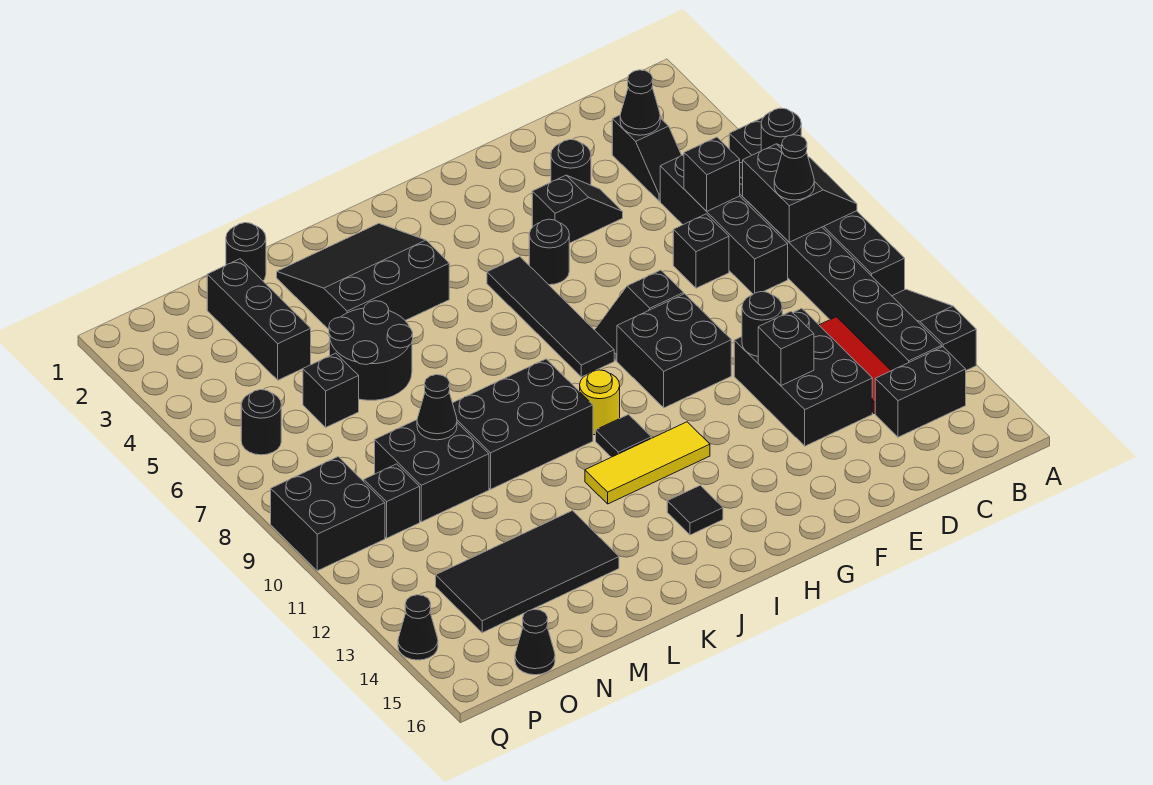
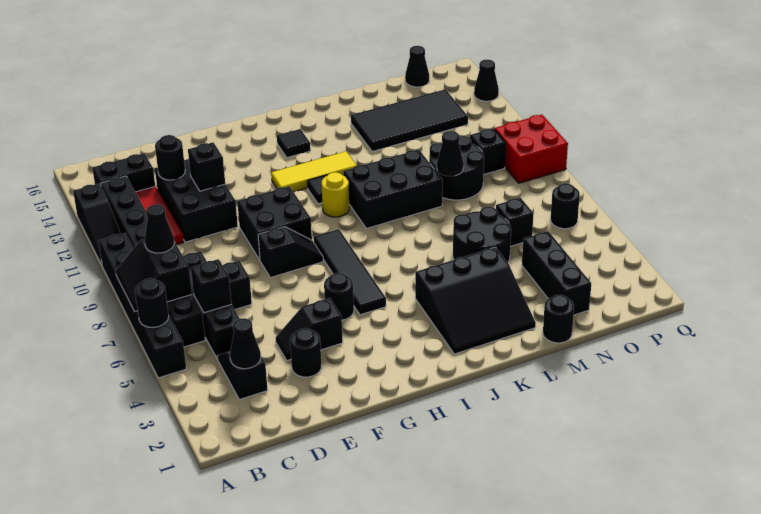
black 1x1 round brick [742,292,782,356] -> black 1x1 round brick moved to [155,135,185,180]
black 2x2 brick [375,420,489,522] -> black 2x2 round brick [429,136,484,200]
black 2x2 brick [271,457,385,571] -> red 2x2 brick [495,115,568,183]

